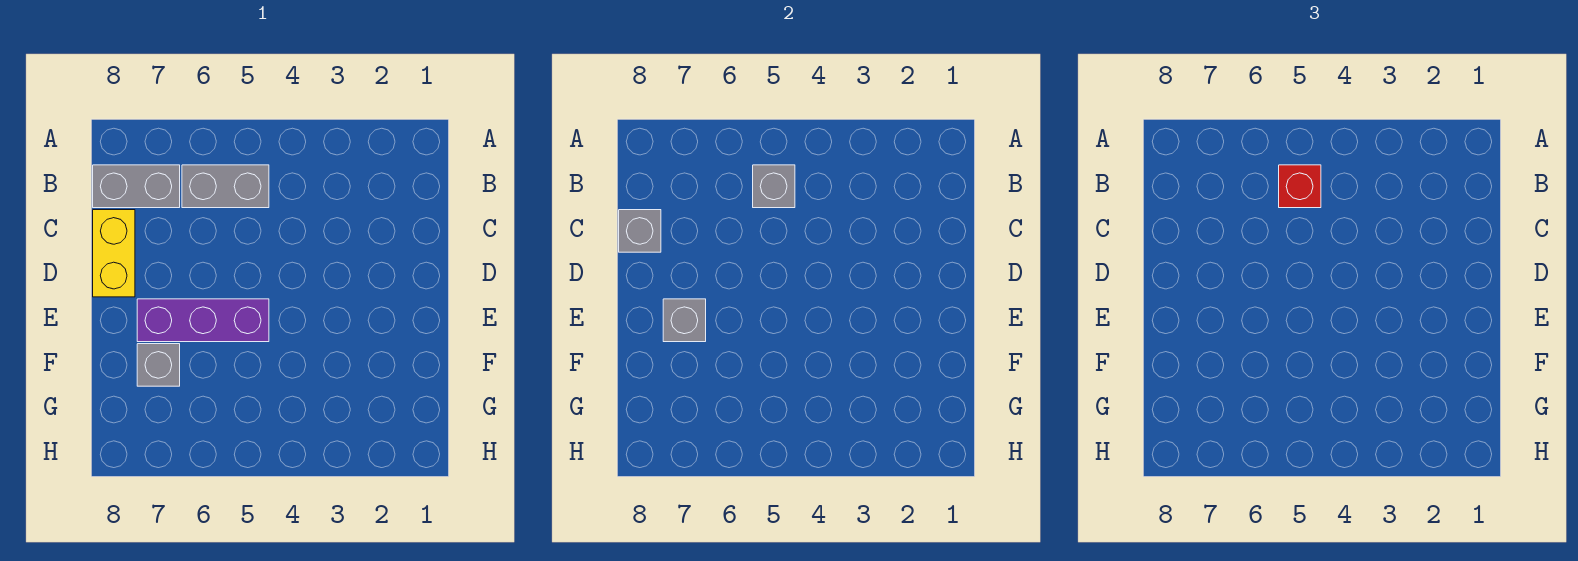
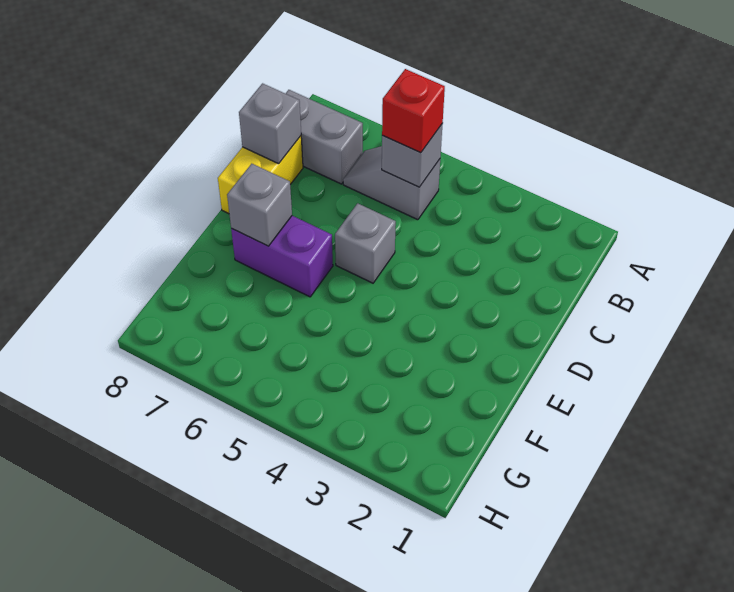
grey 1x2 brick [182,165,269,208] -> grey 1x2 slope [343,146,440,220]
purple 1x3 brick [137,299,269,342] -> purple 1x2 brick [231,216,333,297]
grey 1x1 brick [137,344,180,386] -> grey 1x1 brick moved to [335,203,396,283]

